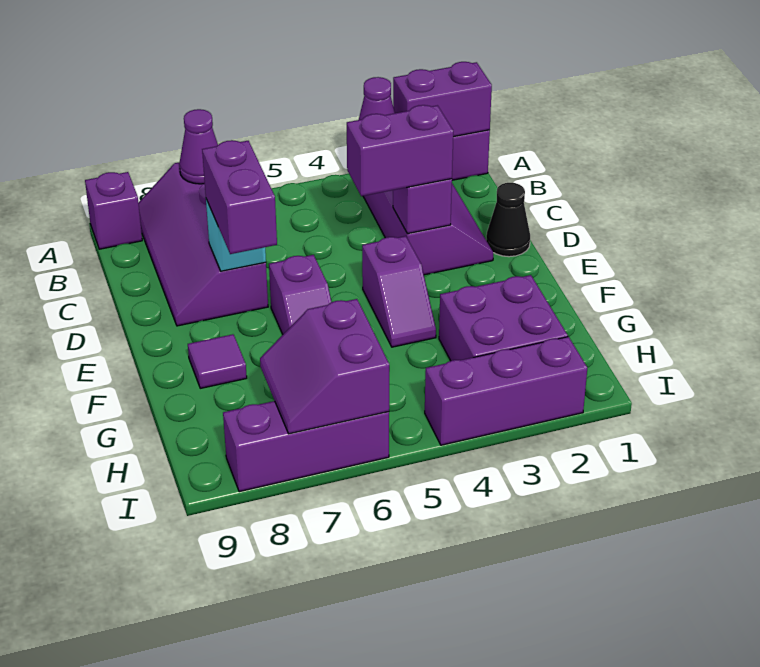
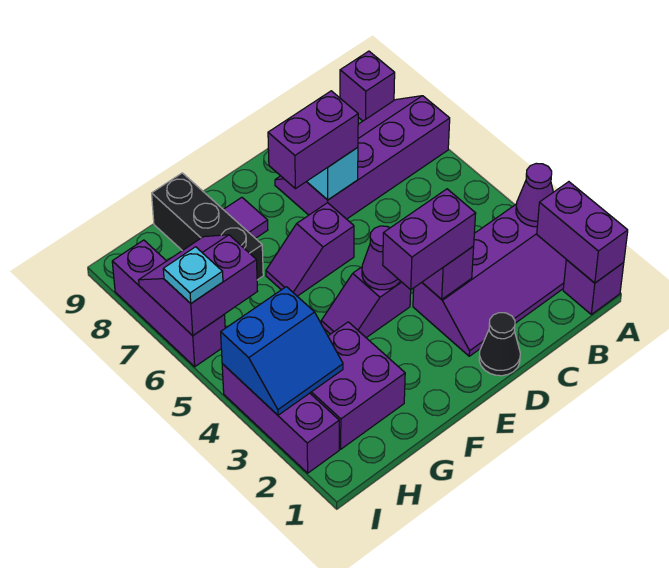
purple 1x1 cone [179,109,218,184] -> purple 1x1 cone moved to [362,226,400,290]
purple 1x2 brick [347,105,453,196] -> purple 1x2 brick turned to [383,189,476,290]
none -> black 1x3 brick [152,173,263,280]
none -> blue 2x2 slope [221,287,343,415]
none -> cyan 1x1 plate [163,247,223,303]

